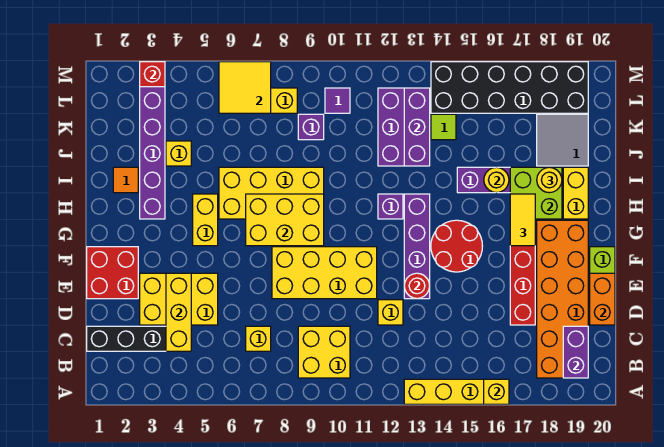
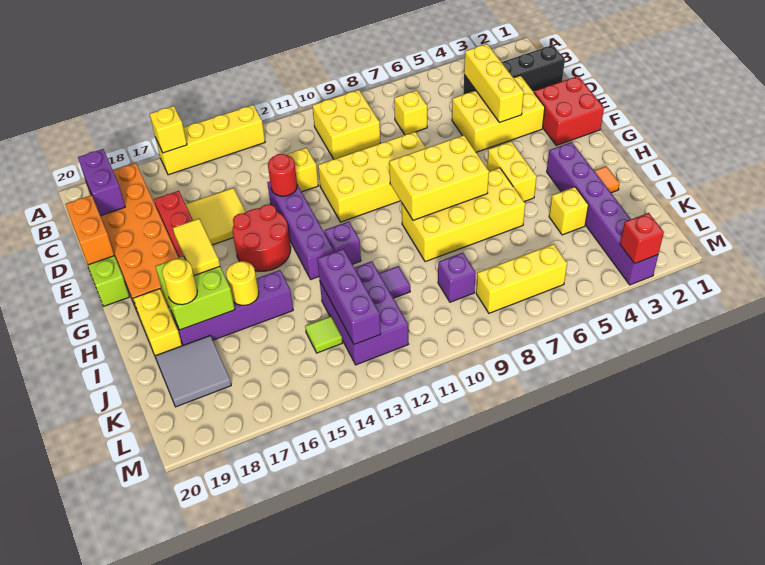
yellow 2x2 tile [219,62,271,113] -> yellow 2x2 tile moved to [185,188,246,245]
purple 1x1 tile [325,88,350,113] -> purple 1x1 tile moved to [379,266,410,298]
black 2x6 brick [431,62,588,113] -> none

